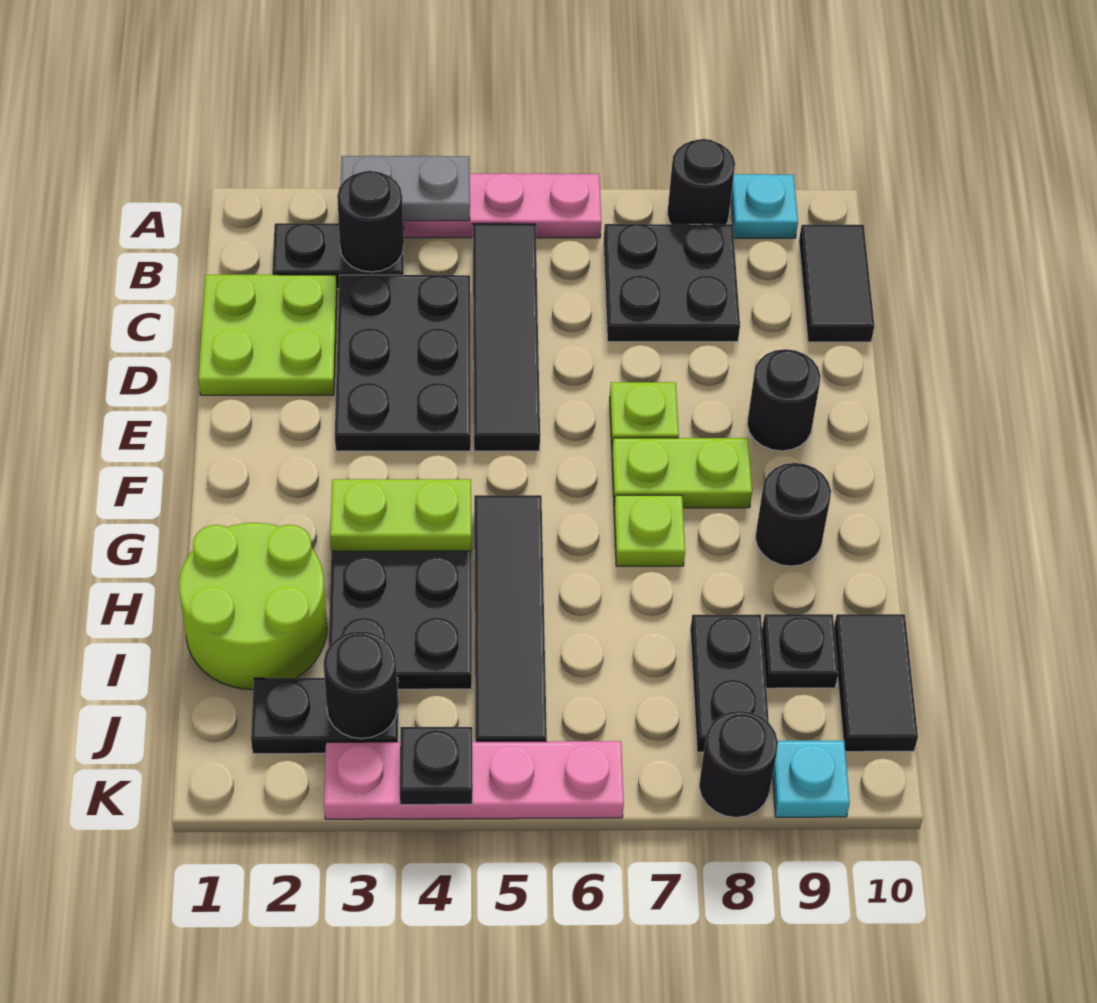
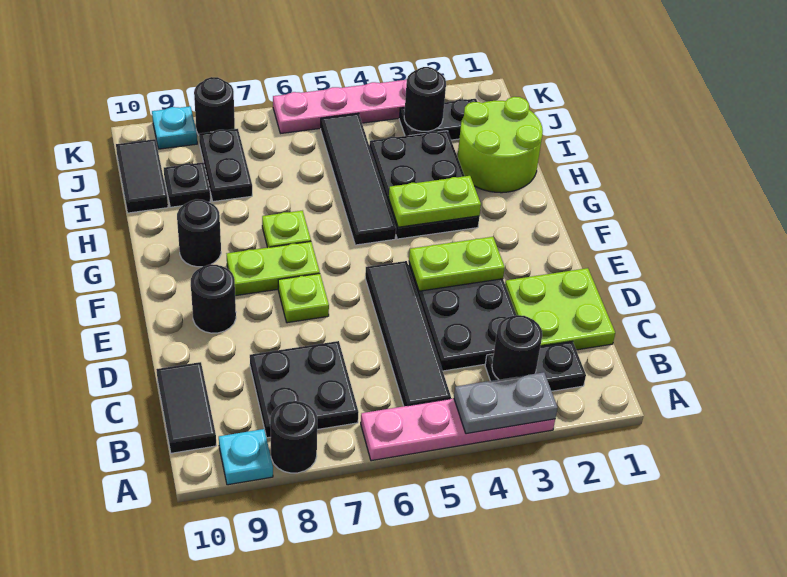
none -> lime 1x2 plate [409,237,505,291]
black 1x1 plate [400,727,473,805] -> none

